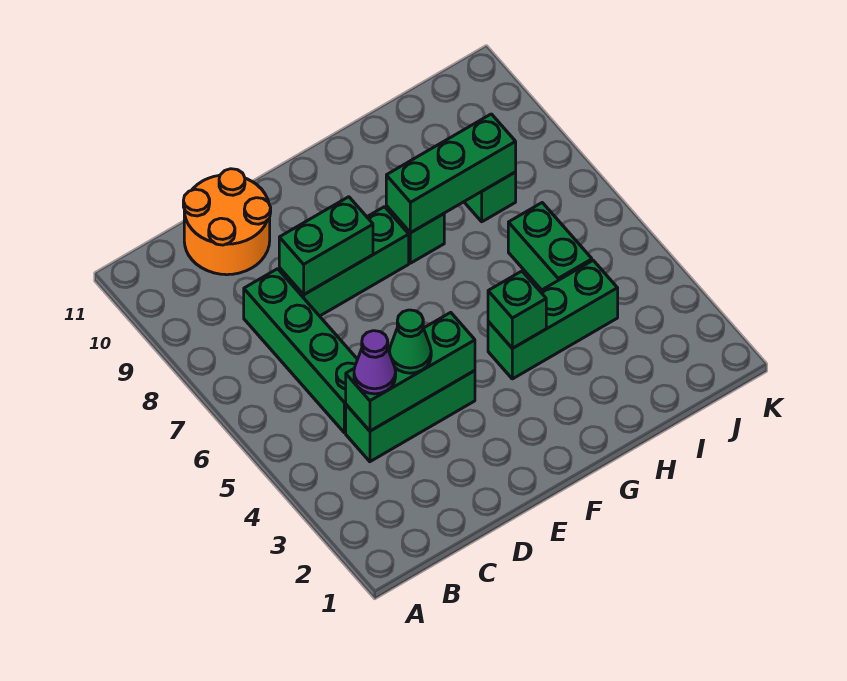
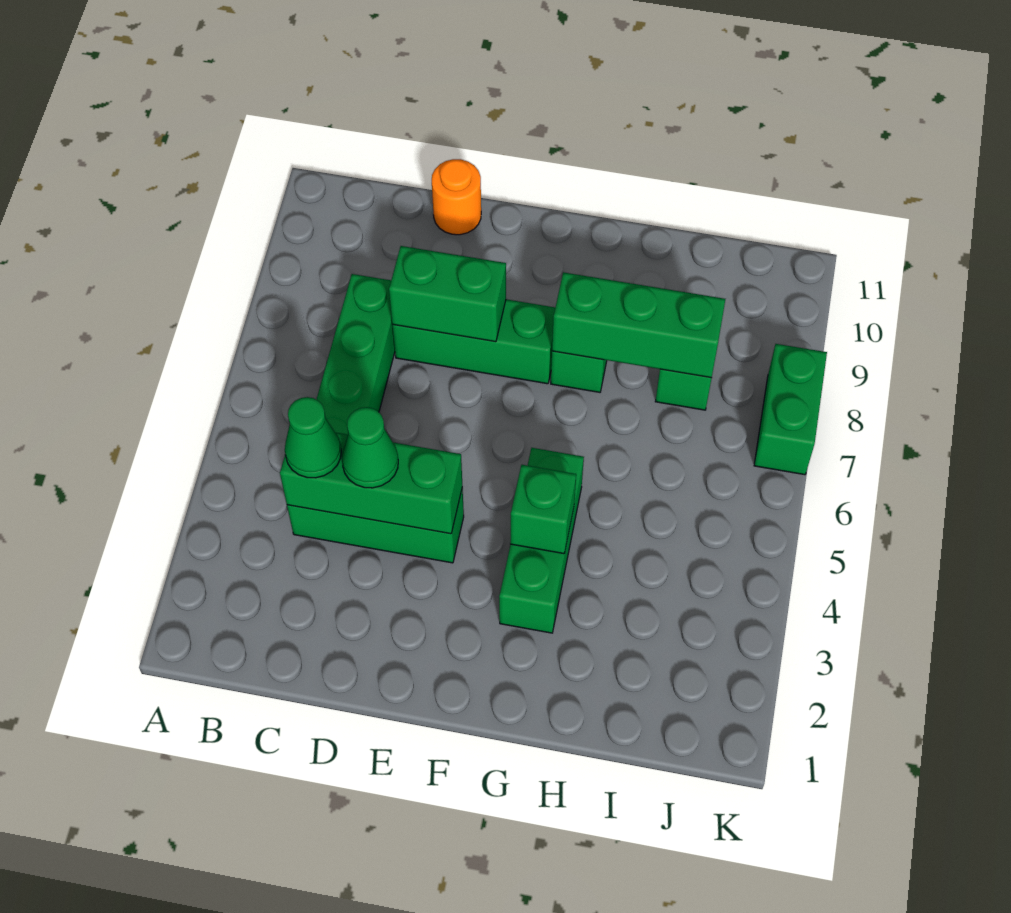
purple 1x1 cone [354,331,396,394] -> green 1x1 cone [285,397,341,478]
orange 2x2 round brick [183,169,271,275] -> orange 1x1 round brick [432,159,481,235]
green 1x3 brick [488,261,618,379] -> green 1x3 brick turned to [499,448,584,633]
green 1x2 brick [508,203,592,290] -> green 1x2 brick moved to [754,344,827,475]

